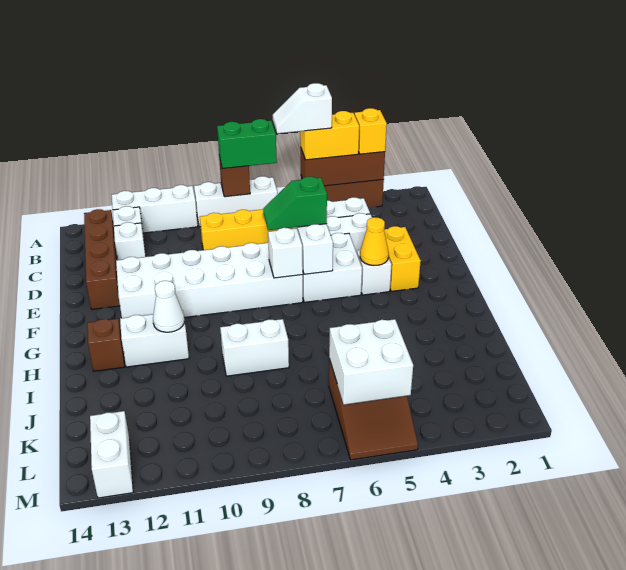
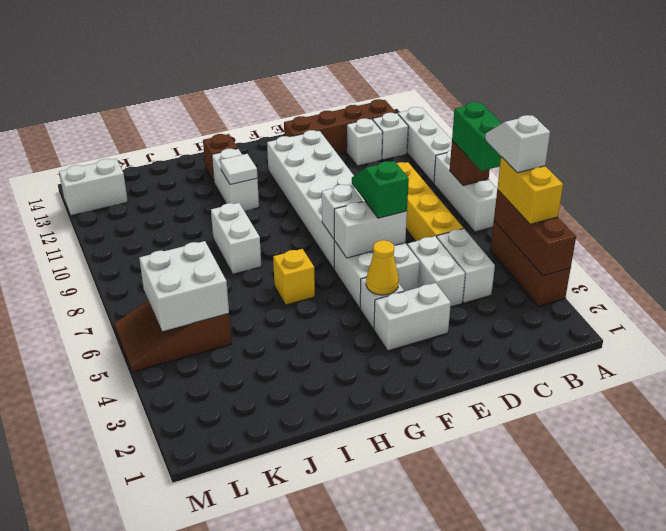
yellow 1x1 brick [355,108,387,154] -> yellow 1x1 brick moved to [273,249,315,305]
yellow 1x2 brick [384,226,421,291] -> white 1x2 brick [374,283,451,351]
white 1x1 cone [153,281,184,332] -> white 1x1 tile [220,154,257,185]

